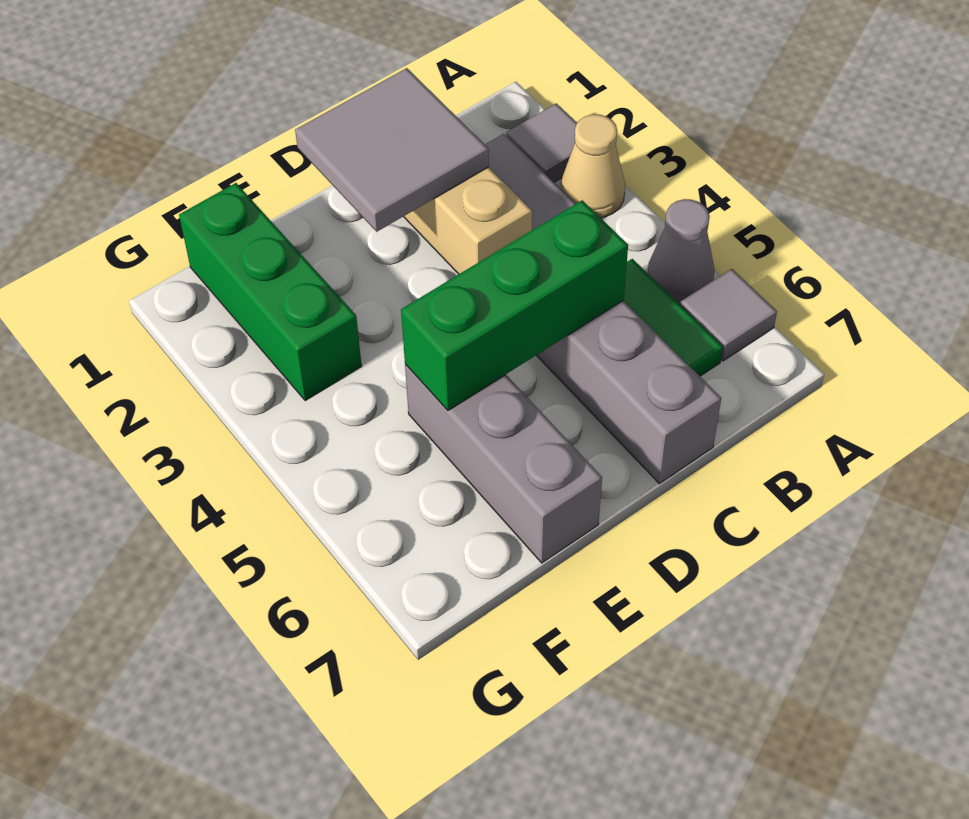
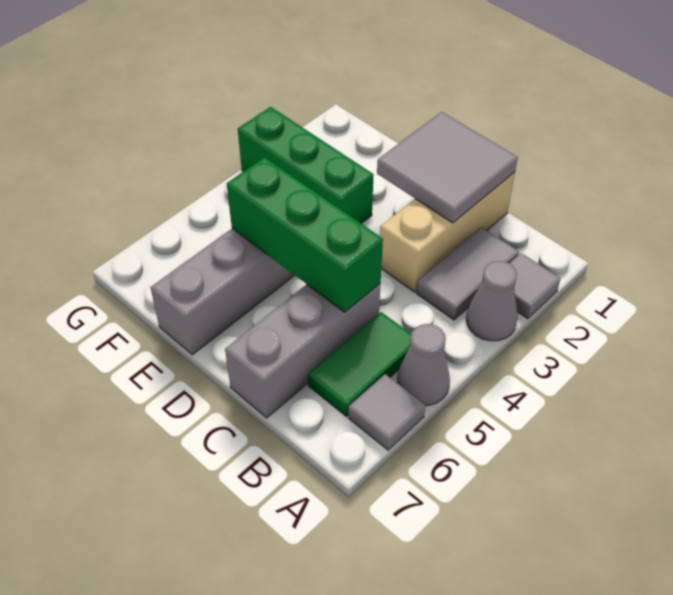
tan 1x1 cone [561,114,625,218] -> grey 1x1 cone [466,261,518,341]
green 1x3 brick [179,183,362,401] -> green 1x3 brick turned to [238,107,374,224]

